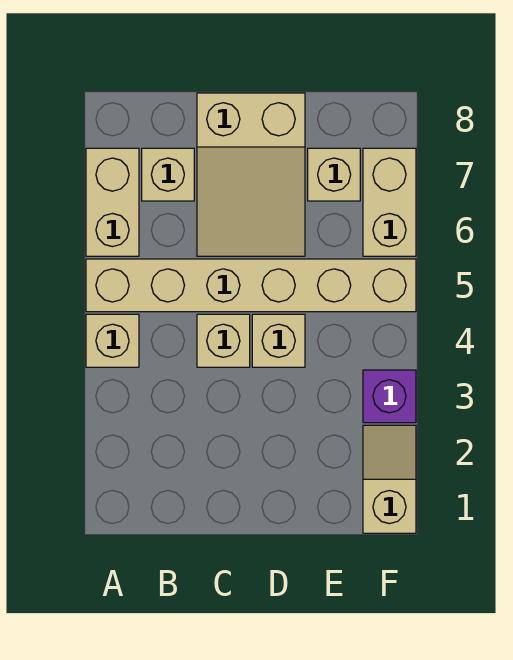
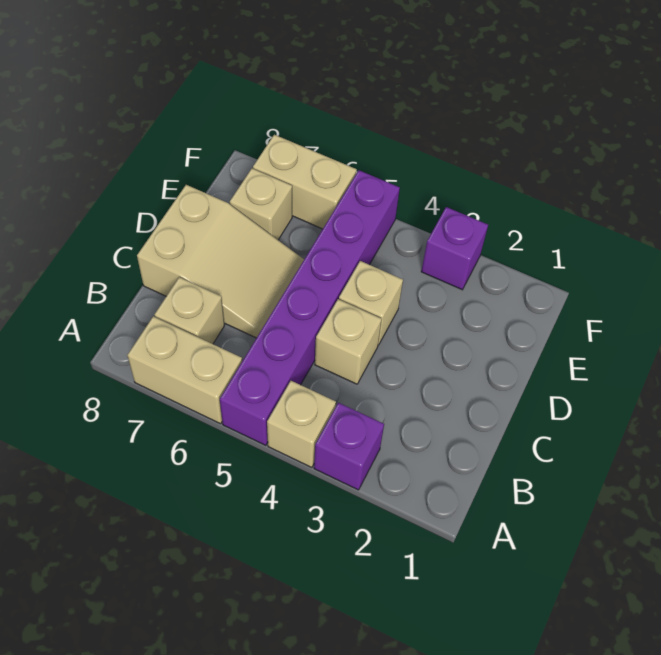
none -> purple 1x1 brick [314,403,384,490]
tan 1x6 brick [86,259,416,312] -> purple 1x6 brick [220,170,400,445]
tan 1x2 slope [363,425,416,533] -> none

